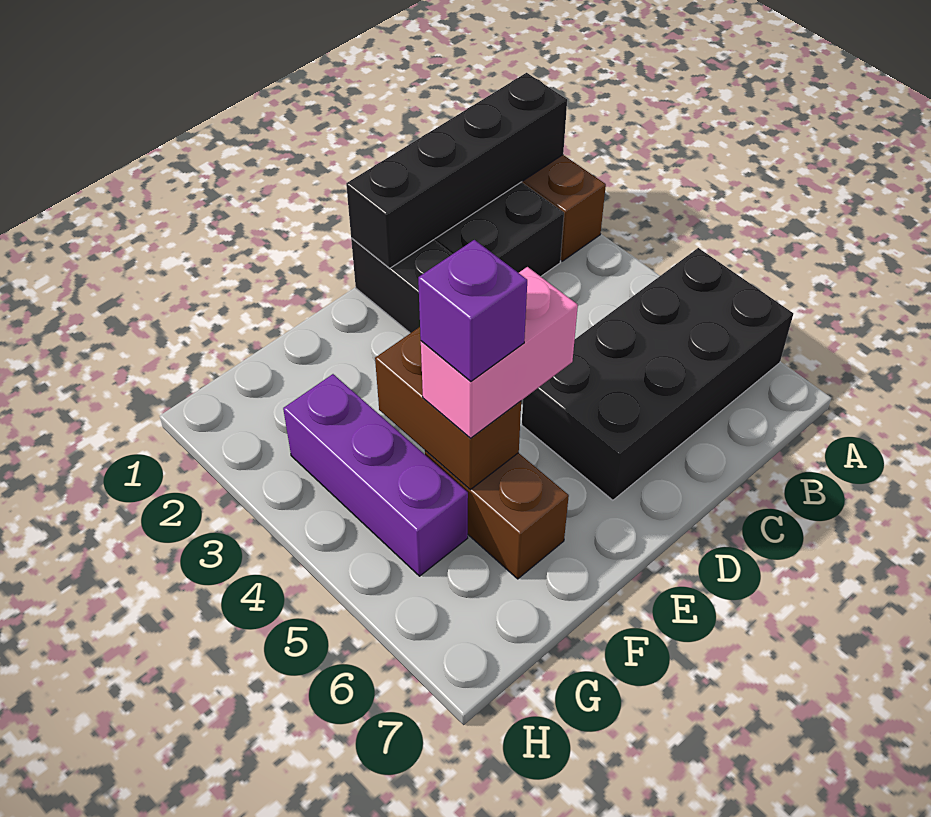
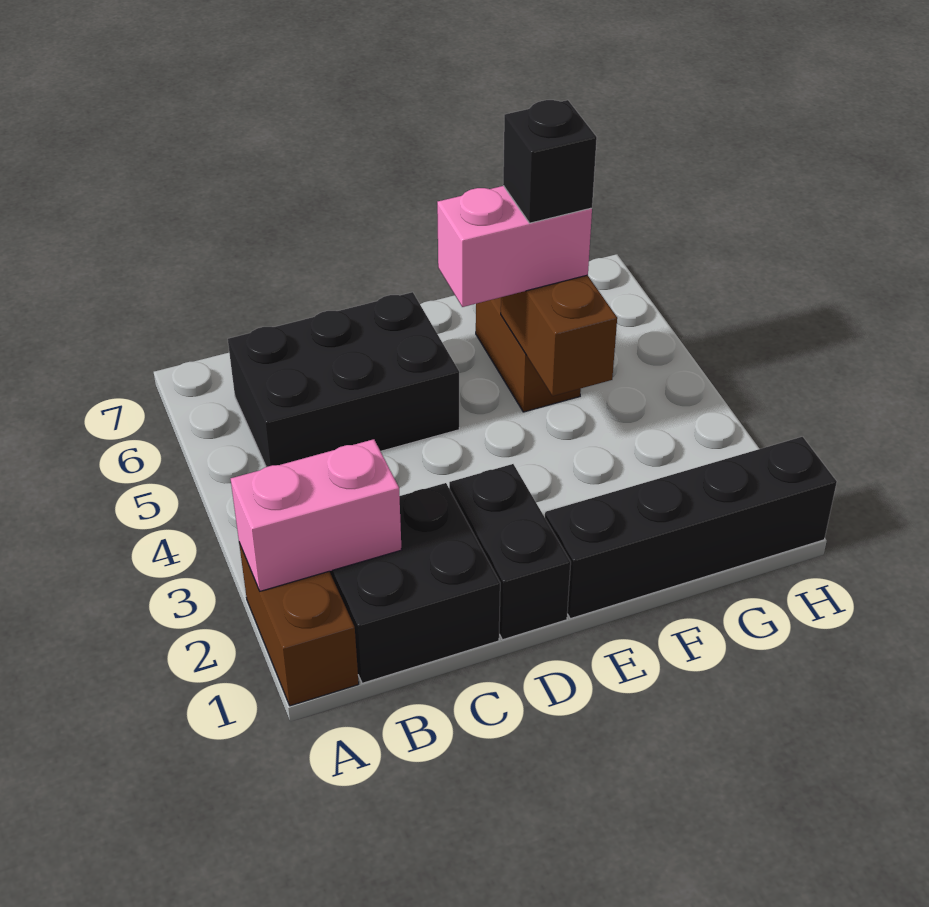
black 1x4 brick [346,73,567,268] -> black 1x4 brick moved to [545,437,837,619]
none -> pink 1x2 brick [231,439,402,591]
black 2x4 brick [522,248,793,500] -> black 2x3 brick [228,292,459,467]
purple 1x1 brick [418,240,527,382] -> black 1x1 brick [503,100,597,223]
purple 1x3 brick [283,374,468,576] -> none

